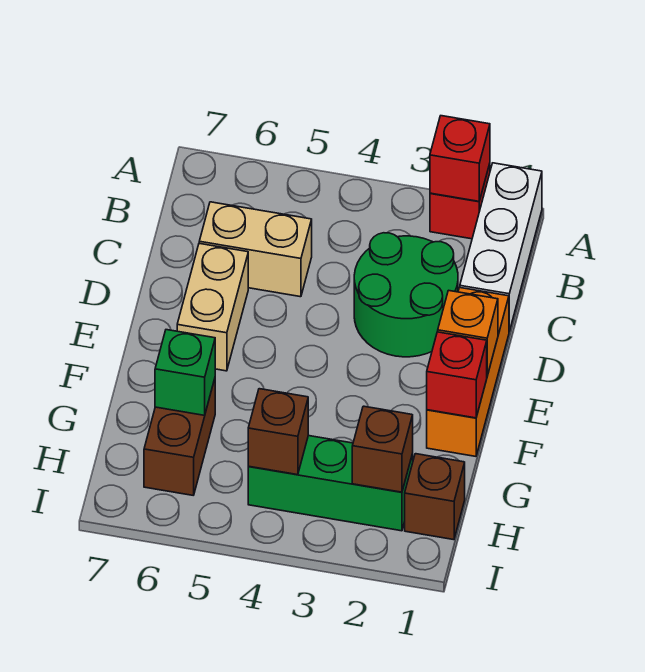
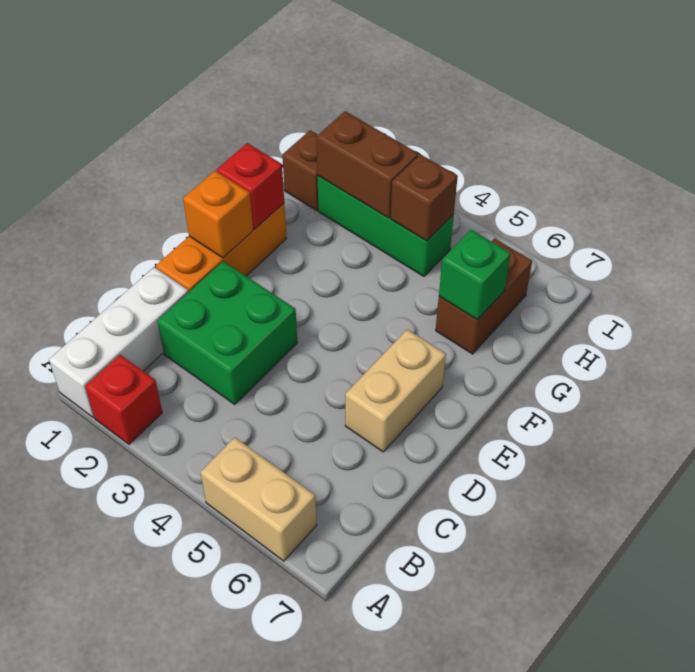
red 1x1 brick [430,116,490,201] -> none
green 2x2 round brick [354,233,458,357] -> green 2x2 brick [157,261,297,404]
tan 1x2 brick [199,202,312,297] -> tan 1x2 brick moved to [200,437,317,561]
brown 1x1 brick [352,406,413,492] -> brown 1x2 brick [316,111,418,218]

